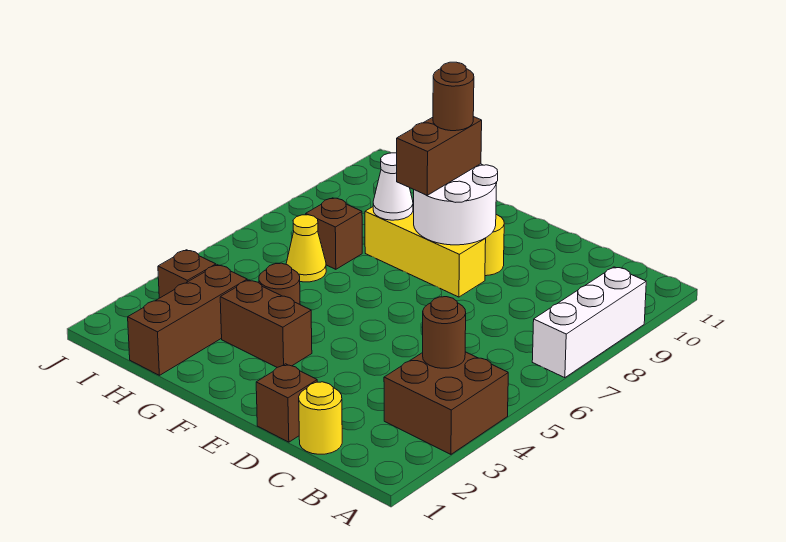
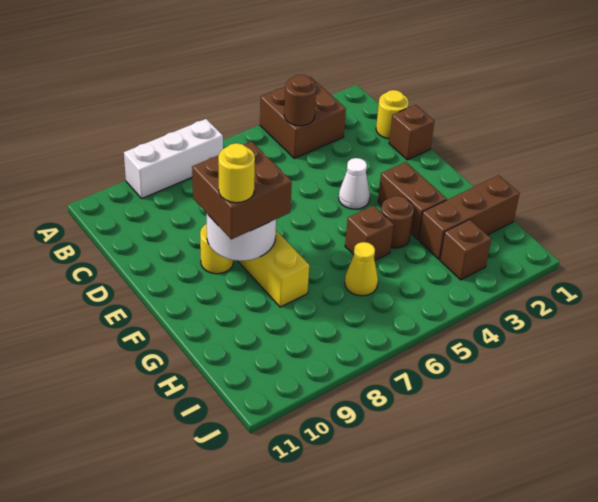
brown 1x2 brick [397,117,482,195] -> brown 2x2 brick [192,141,292,239]
brown 1x1 round brick [433,62,474,131] -> yellow 1x1 round brick [218,143,255,203]
white 1x1 cone [373,153,413,220] -> white 1x1 cone moved to [339,158,370,209]
brown 1x1 brick [306,198,362,269] -> brown 1x1 brick moved to [345,205,394,260]

